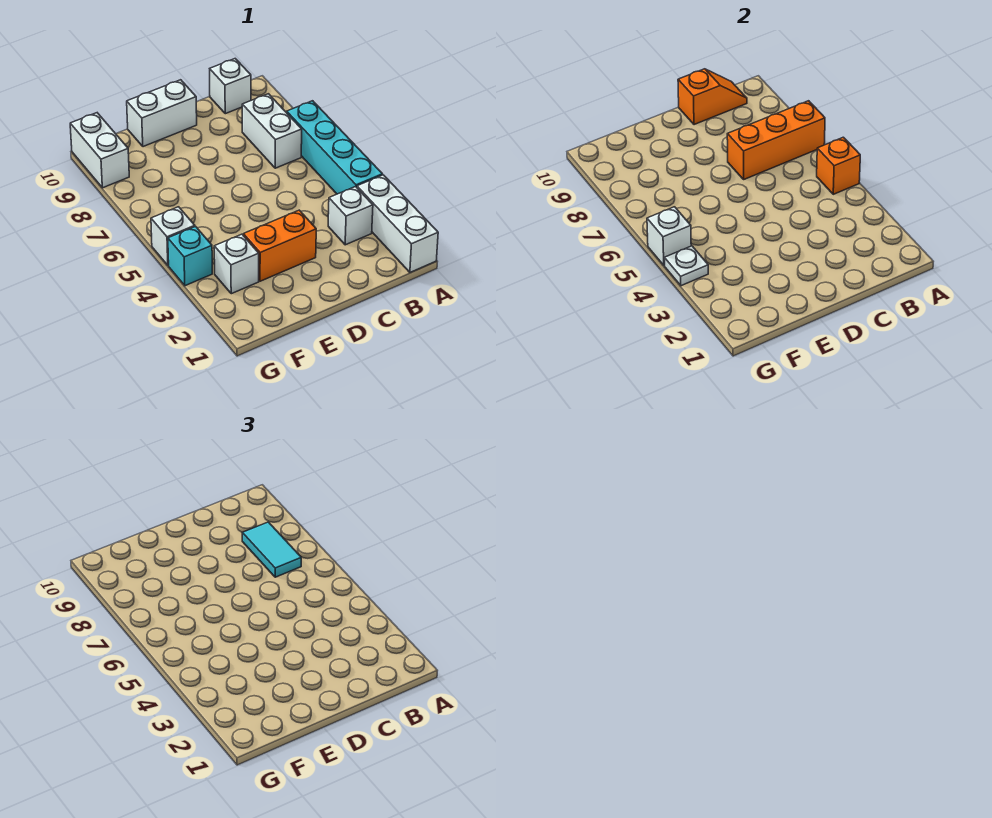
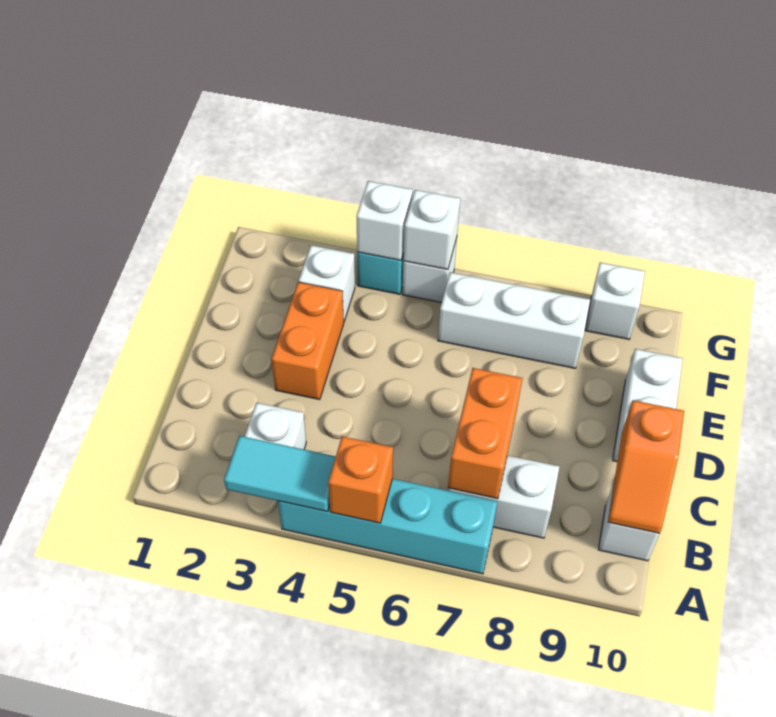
white 1x3 brick [357,175,438,272] -> white 1x3 brick moved to [438,272,590,369]
orange 1x3 brick [727,101,825,179] -> orange 1x2 brick [448,368,523,499]
cyan 1x2 tile [242,522,301,577] -> cyan 1x2 tile moved to [224,436,336,511]
white 1x1 plate [664,246,708,286] -> white 1x1 brick [356,181,413,260]
white 1x2 brick [70,113,129,188] -> white 1x1 brick [585,262,645,339]

